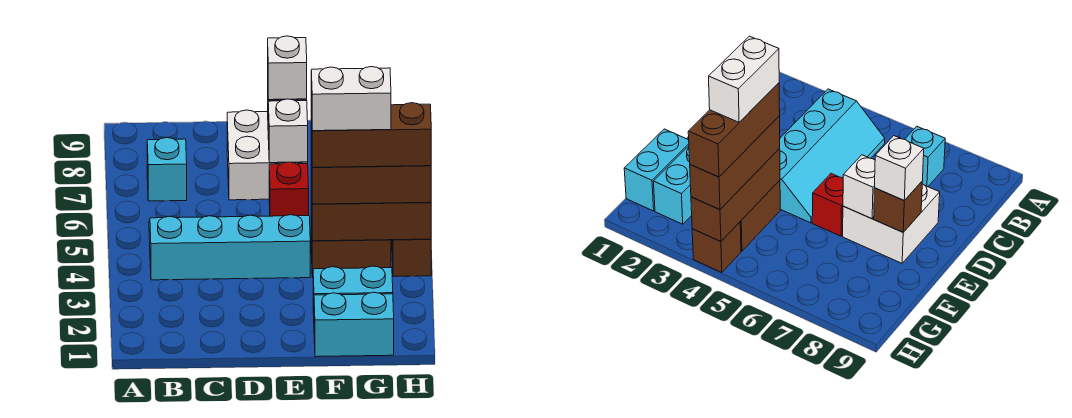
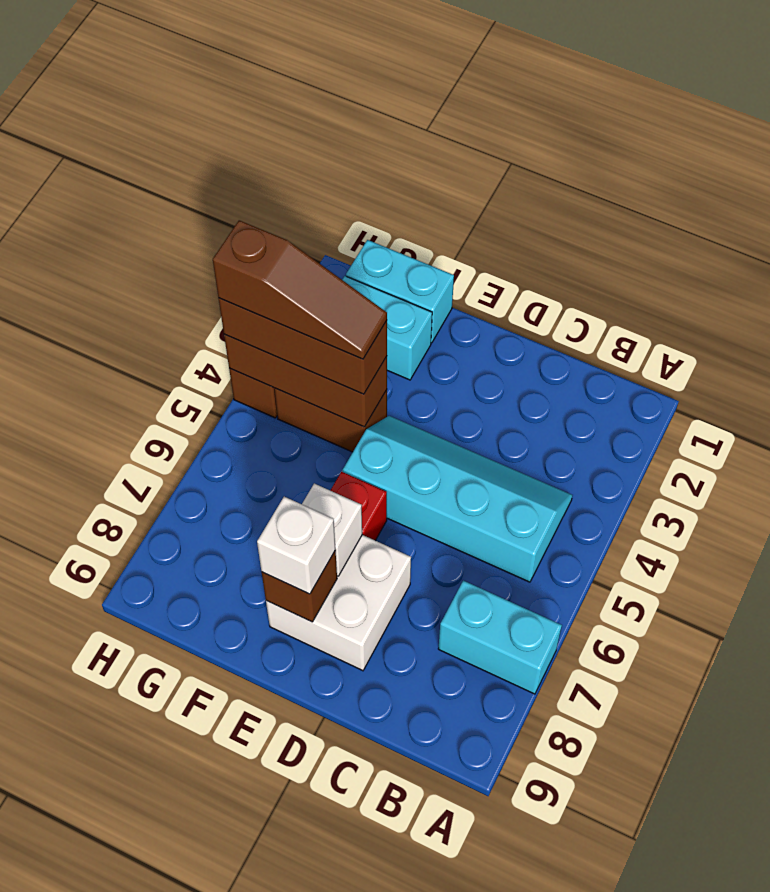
cyan 2x4 slope [149,215,310,280] -> cyan 2x4 slope turned to [343,416,572,582]
cyan 1x1 brick [147,138,187,201] -> cyan 1x2 brick [438,581,562,694]
brown 1x3 brick [311,103,431,167] -> brown 1x3 slope [213,220,387,359]
white 1x2 brick [311,67,391,131] -> none

